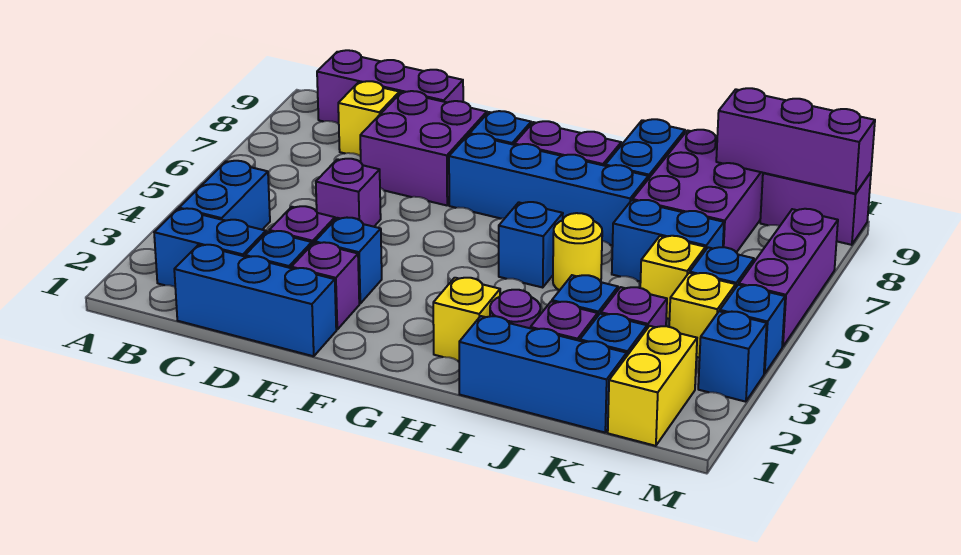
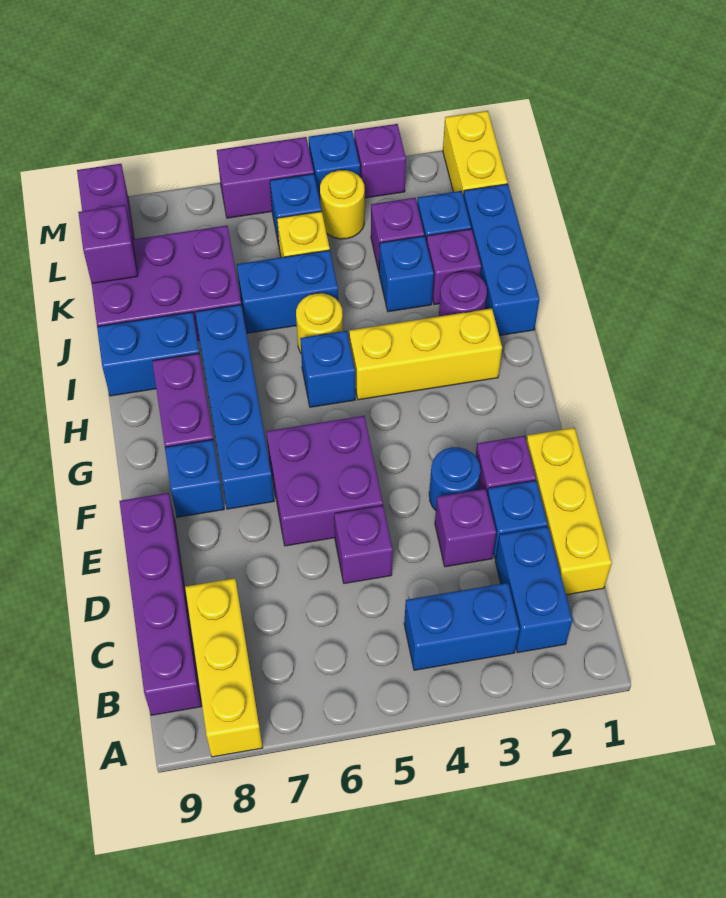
purple 1x3 brick [317,50,463,124] -> purple 1x4 brick [120,493,202,715]
blue 1x3 brick [174,245,336,356] -> yellow 1x3 brick [526,428,612,595]
yellow 1x1 brick [338,81,400,156] -> yellow 1x3 brick [185,578,263,757]
purple 2x2 brick [360,91,487,205] -> purple 2x2 brick moved to [266,416,383,546]
blue 1x1 brick [315,218,382,304] -> blue 1x1 round brick [429,447,480,510]
yellow 1x1 brick [433,278,500,361] -> yellow 1x3 brick [349,308,502,400]
blue 1x2 brick [612,200,724,281] -> blue 1x2 brick turned to [237,250,338,333]
purple 1x3 brick [716,88,875,194] -> purple 1x1 brick [78,205,137,284]
yellow 1x2 brick [608,326,697,446] -> yellow 1x2 brick turned to [443,111,508,197]
yellow 1x1 brick [669,273,736,358] -> yellow 1x1 round brick [320,170,365,239]
blue 1x1 brick [698,311,767,402] -> purple 1x1 brick [354,124,406,198]
purple 1x3 brick [739,209,838,347] -> purple 1x2 brick [217,137,314,218]

